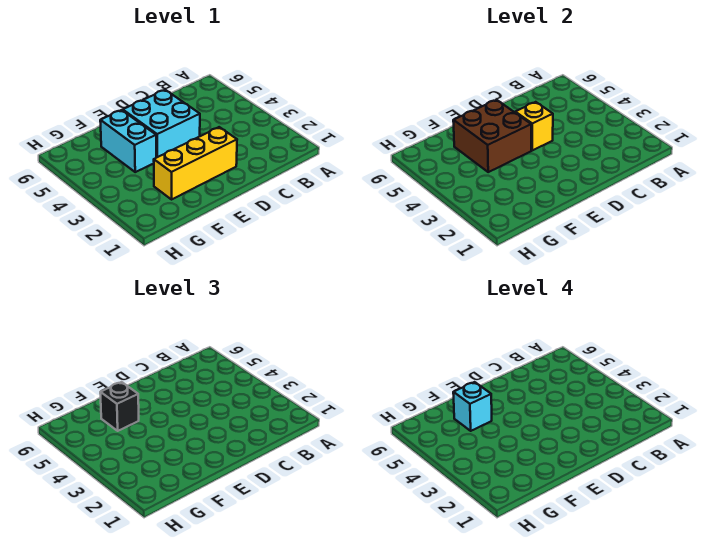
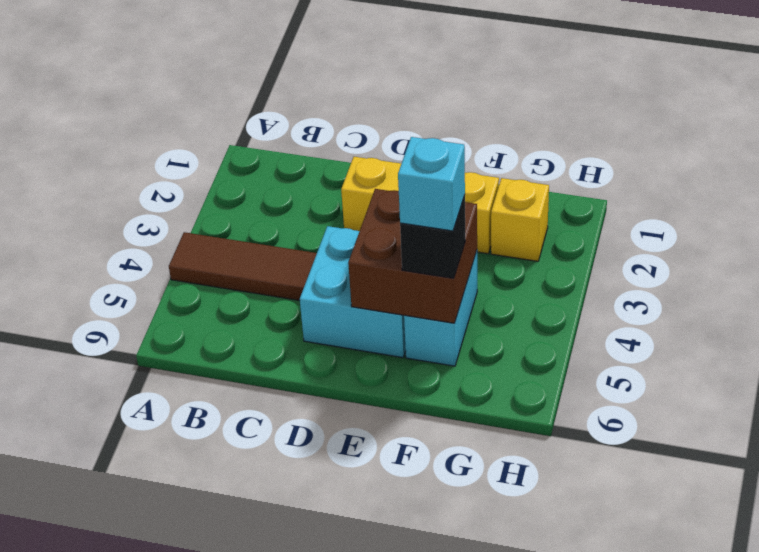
none -> brown 1x3 tile [169,232,317,301]
yellow 1x1 brick [515,102,553,150] -> yellow 1x1 brick moved to [491,178,549,261]

